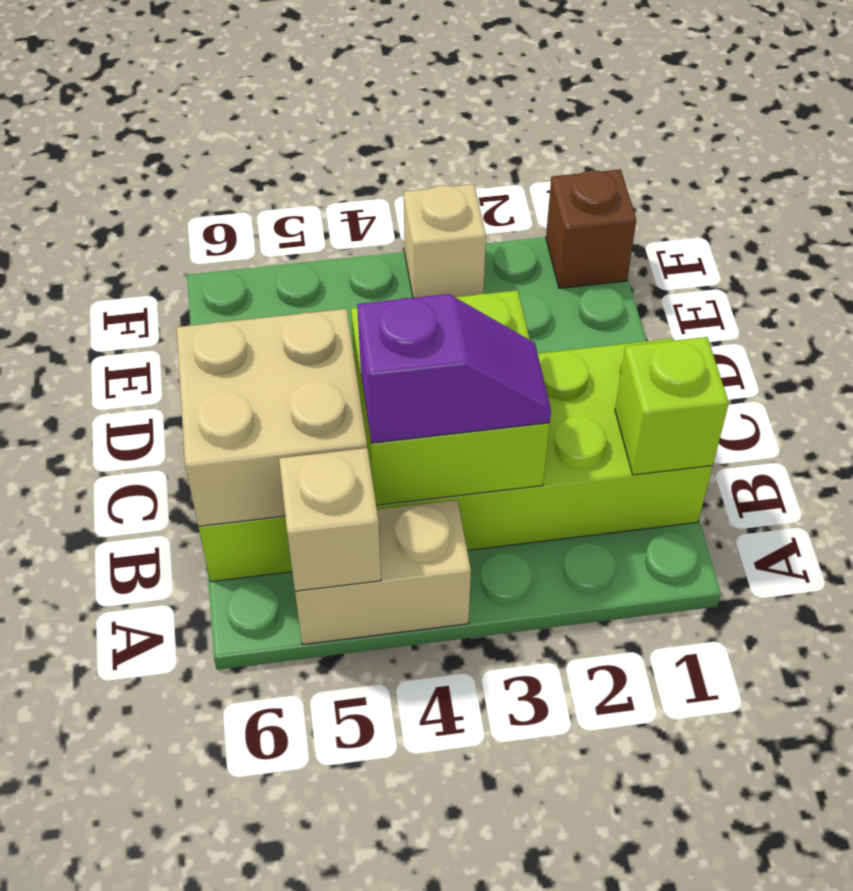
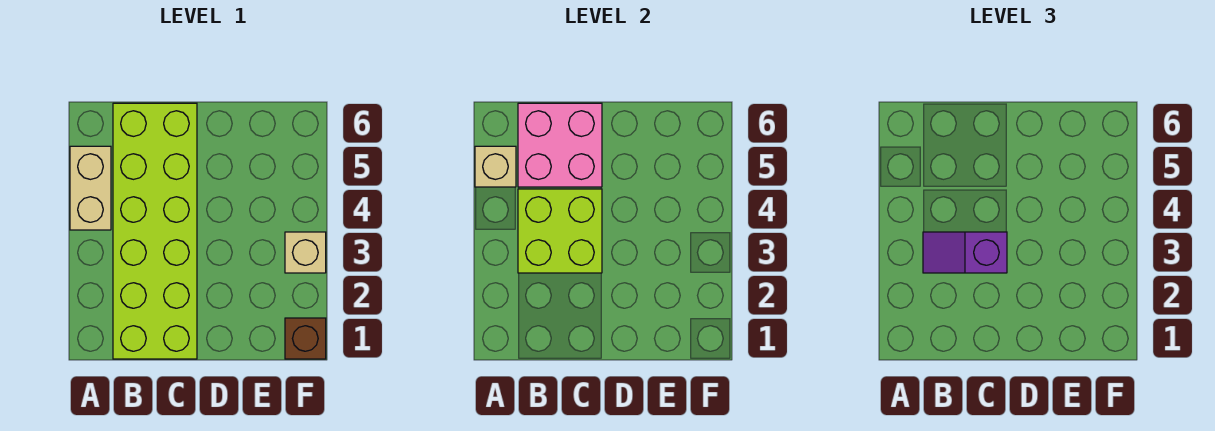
lime 1x1 brick [615,337,729,475] -> none
purple 1x2 slope [357,294,551,443] -> purple 1x2 slope turned to [923,232,1007,273]
tan 2x2 brick [176,309,367,526] -> pink 2x2 brick [518,103,602,187]

